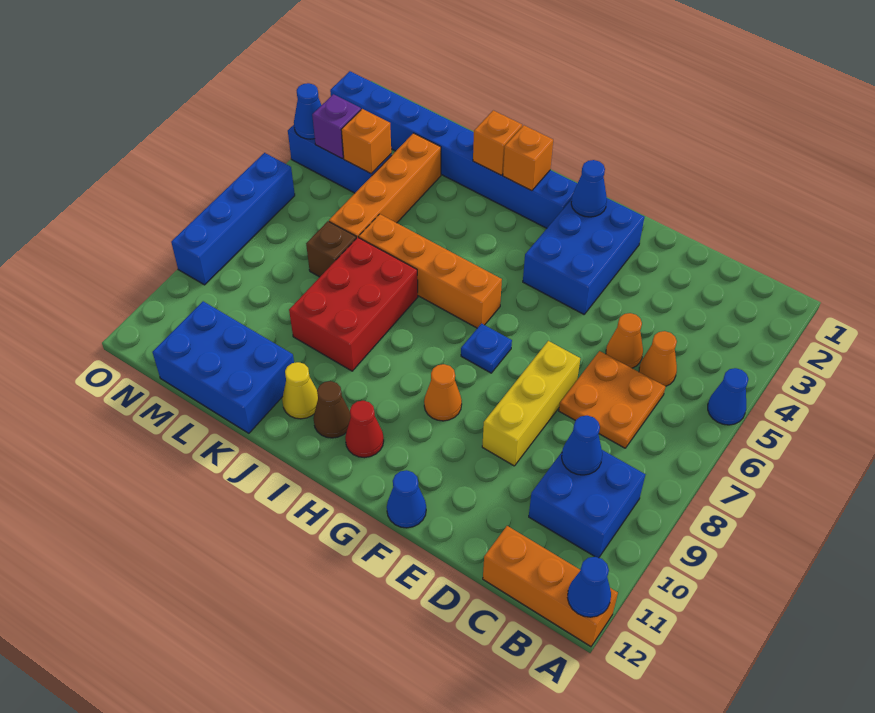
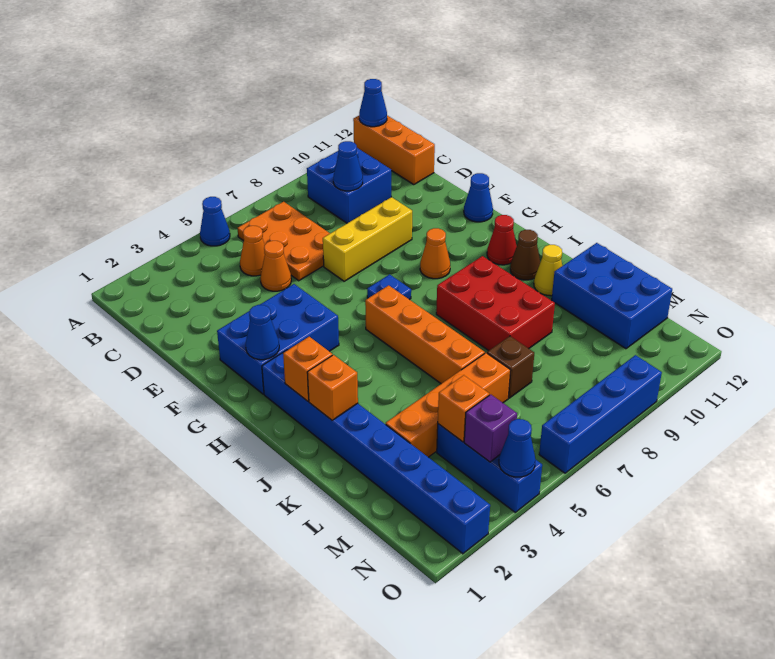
orange 2x2 plate [559,351,666,448] -> orange 2x3 plate [237,202,330,281]
red 2x3 brick [289,237,418,371] -> red 2x3 brick turned to [436,256,555,351]

